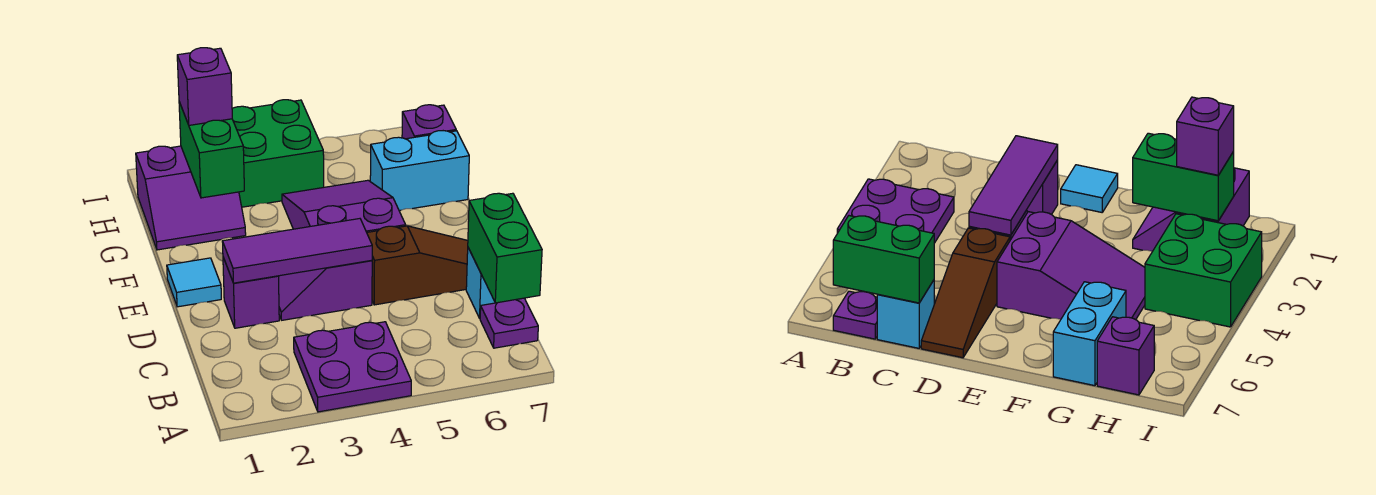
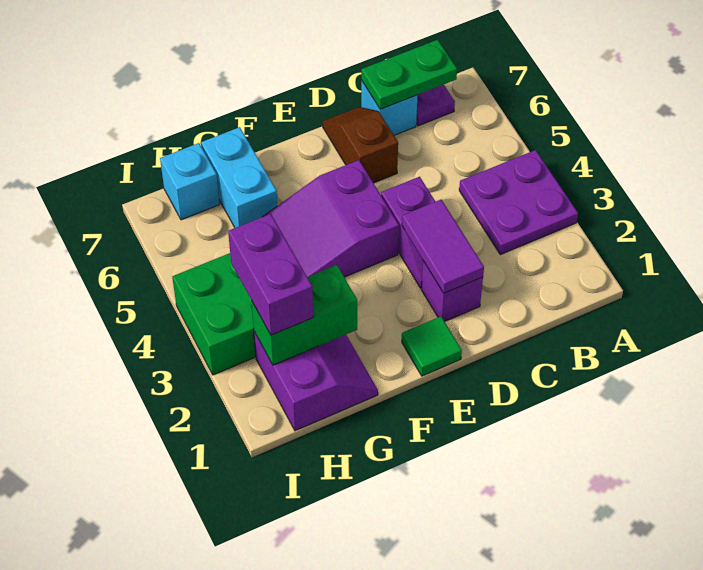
green 1x2 brick [468,193,542,303] -> green 1x2 plate [361,40,457,109]
purple 1x3 tile [222,219,372,283] -> purple 1x2 tile [402,200,484,293]
brown 1x3 slope [367,226,468,305] -> brown 1x2 slope [323,107,398,183]
cyan 1x1 tile [167,258,221,307] -> green 1x1 tile [402,316,462,376]
purple 1x1 brick [177,48,232,125] -> purple 1x2 brick [228,214,313,335]
purple 1x1 brick [402,105,456,139] -> cyan 1x1 brick [160,143,220,220]

